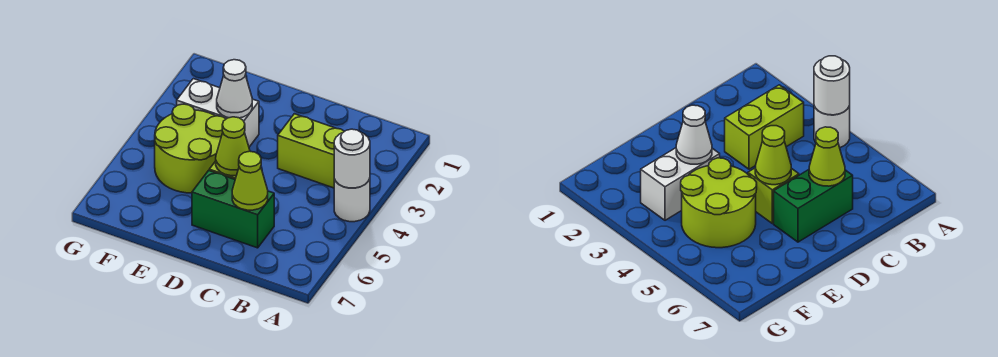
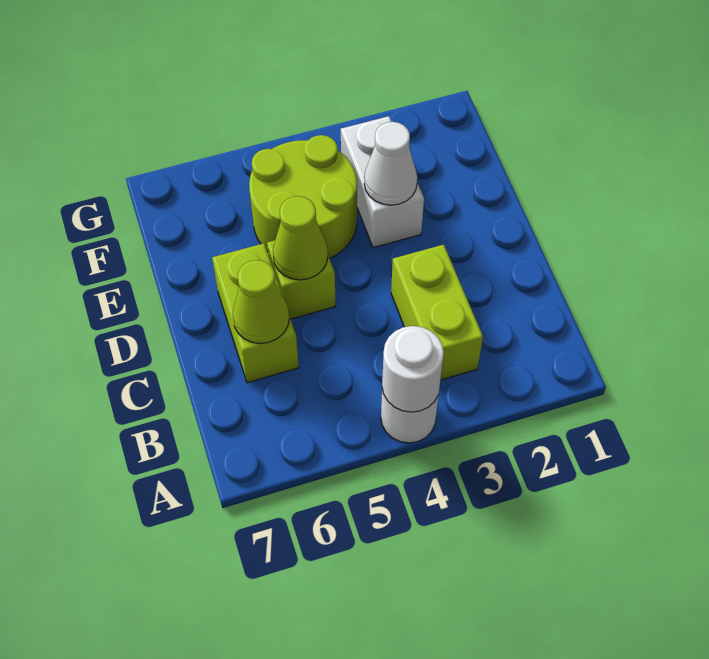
green 1x2 brick [192,170,274,248] -> lime 1x2 brick [212,243,299,383]

